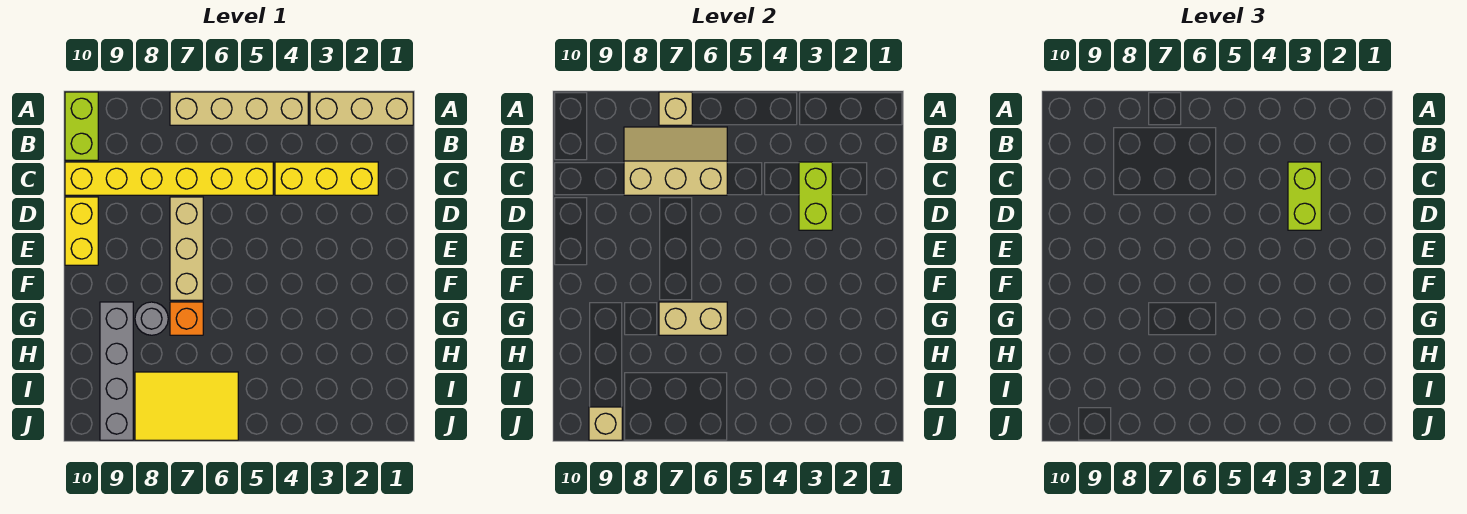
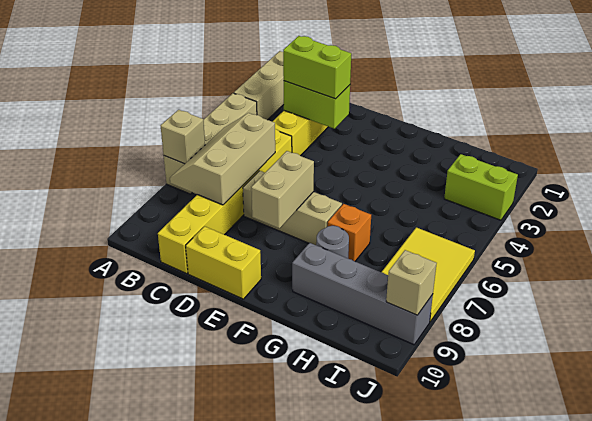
lime 1x2 brick [65,92,98,160] -> lime 1x2 brick moved to [444,154,518,220]
tan 1x2 brick [659,302,727,335] -> tan 1x2 brick moved to [251,151,314,228]

